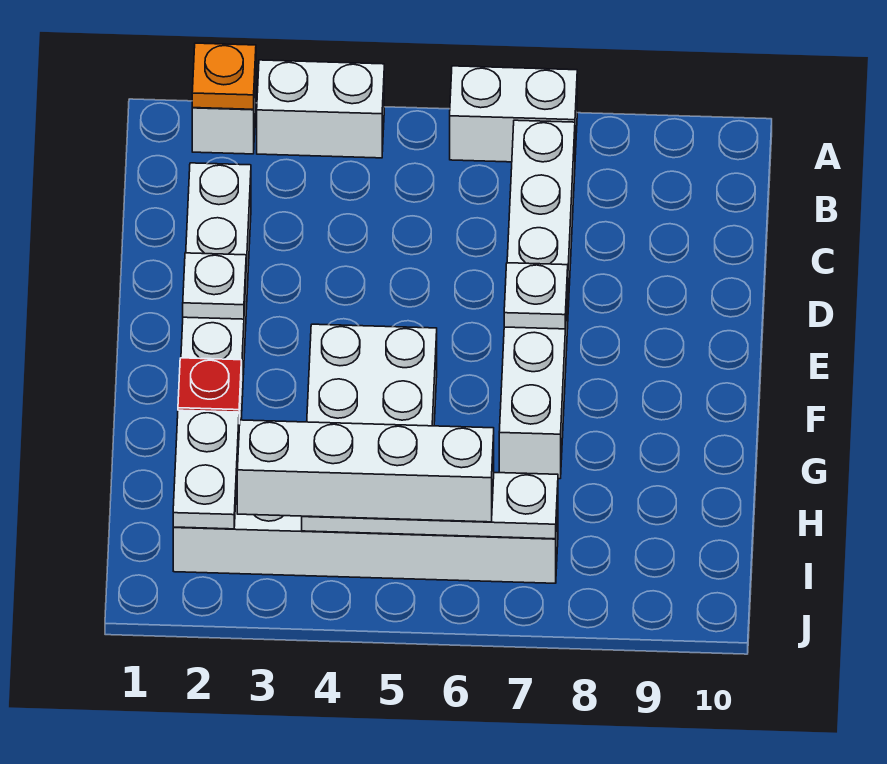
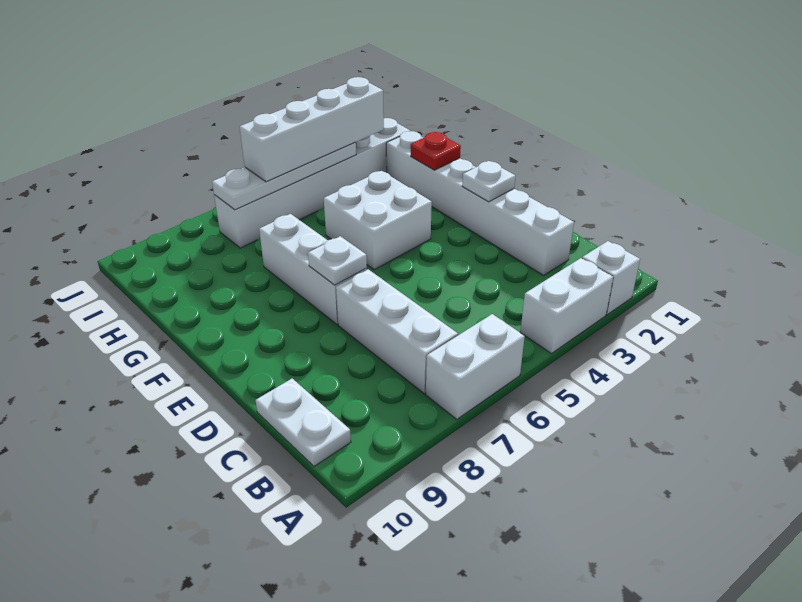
orange 1x1 plate [192,43,256,109] -> none
white 1x2 plate [173,410,239,529] -> white 1x2 plate moved to [256,379,351,466]

